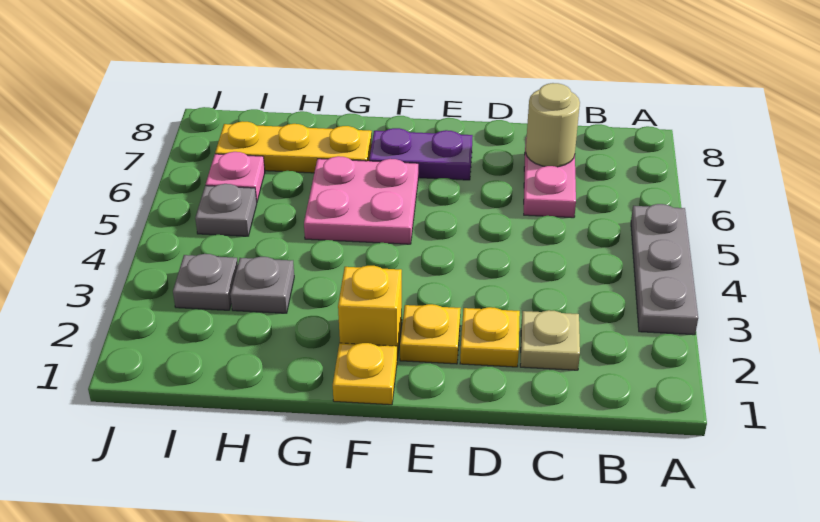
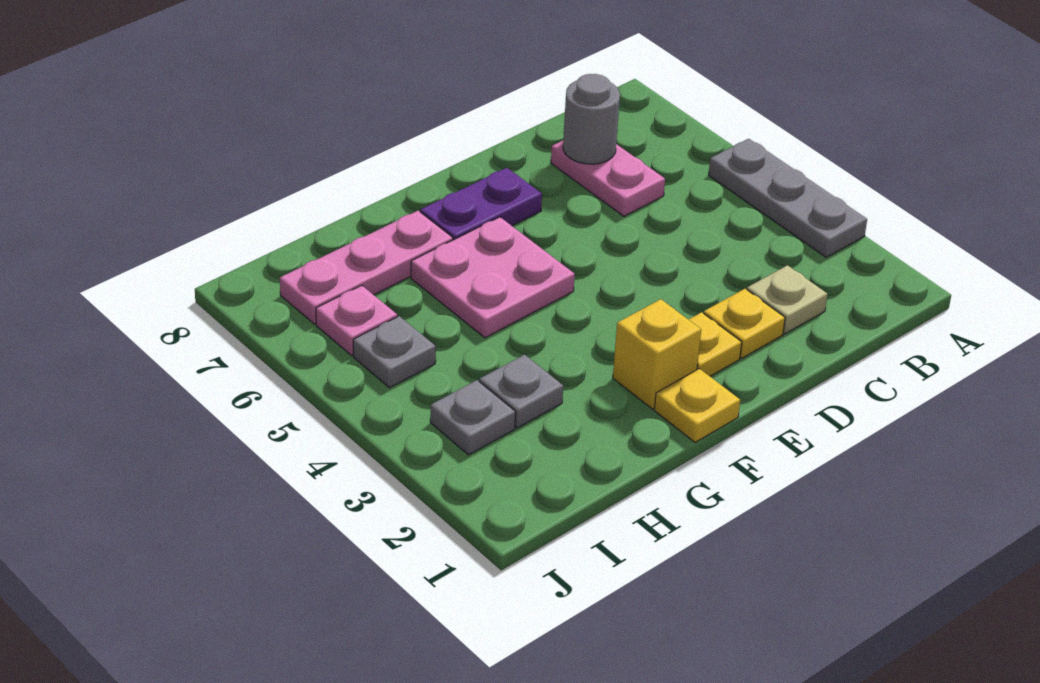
tan 1x1 round brick [526,83,580,167] -> grey 1x1 round brick [563,74,620,164]
yellow 1x3 plate [215,121,372,173] -> pink 1x3 plate [280,211,453,324]

